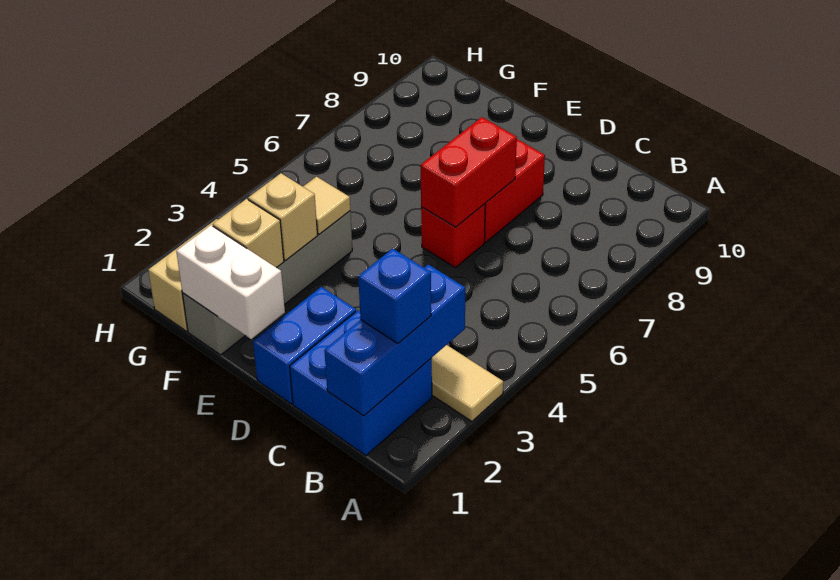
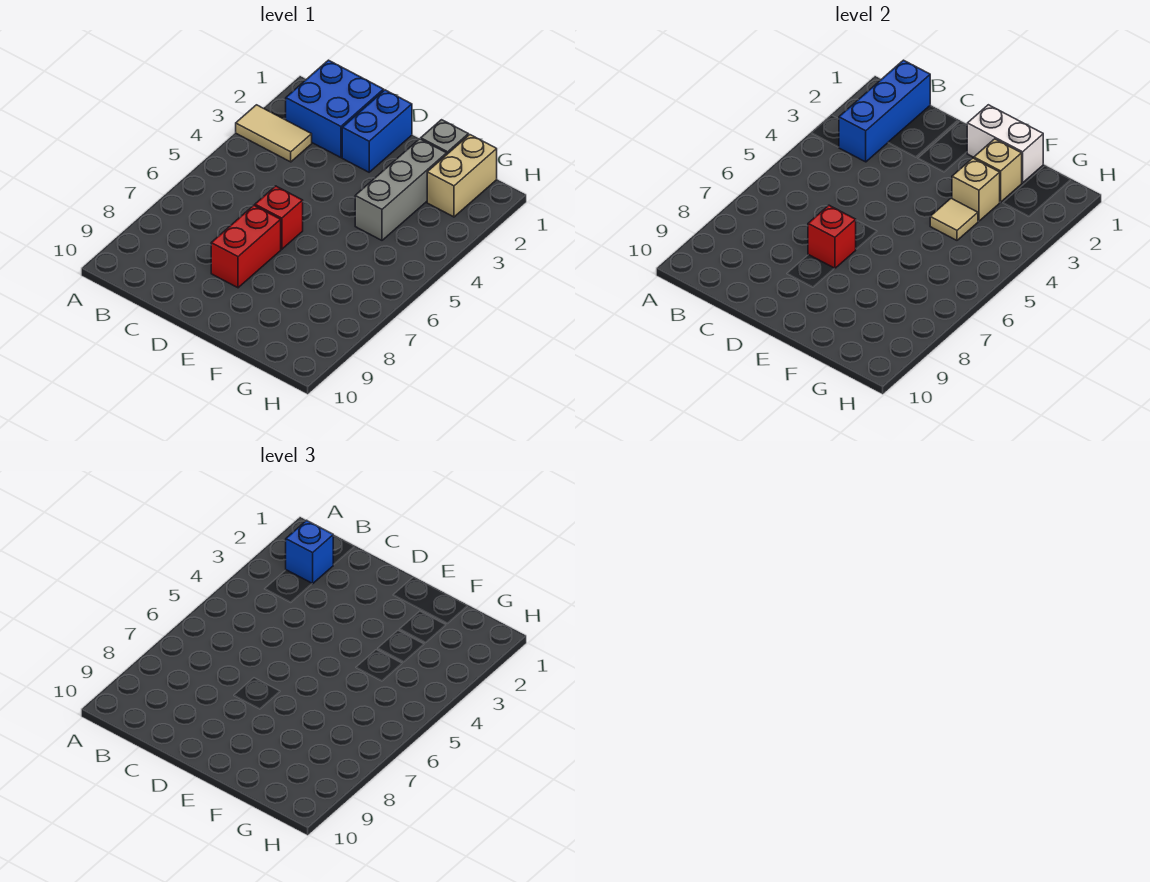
red 1x2 brick [421,117,517,227] -> red 1x1 brick [808,205,856,269]

